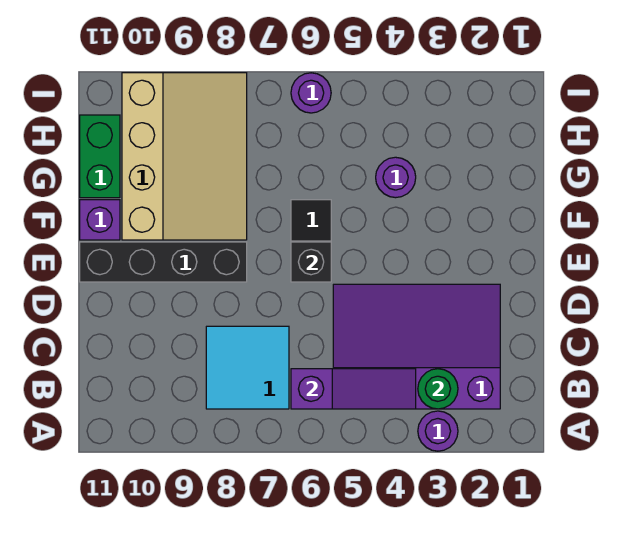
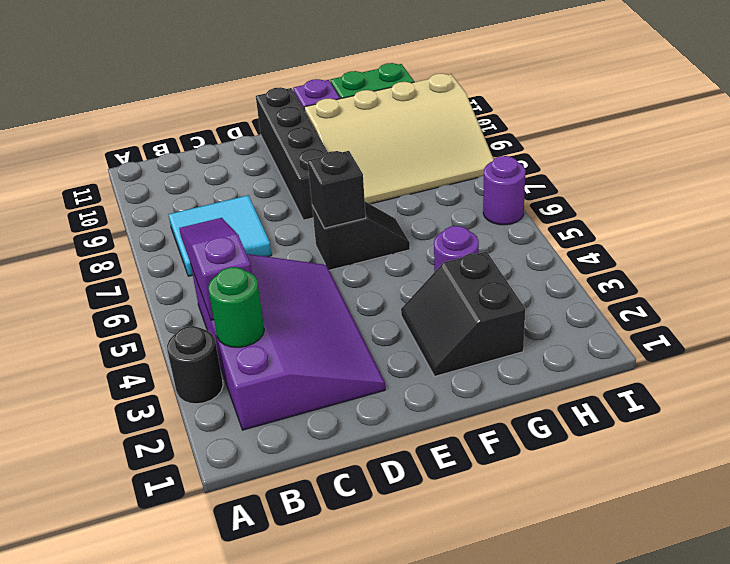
purple 1x1 round brick [418,411,458,451] -> black 1x1 round brick [167,326,223,404]
purple 1x3 slope [291,369,416,409] -> purple 1x3 slope turned to [179,218,252,320]
none -> black 2x2 slope [401,251,525,376]

